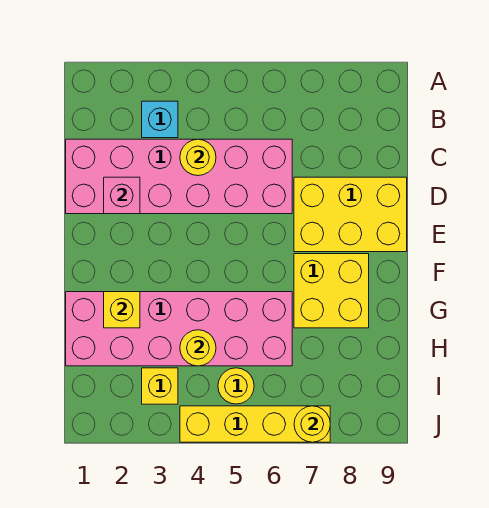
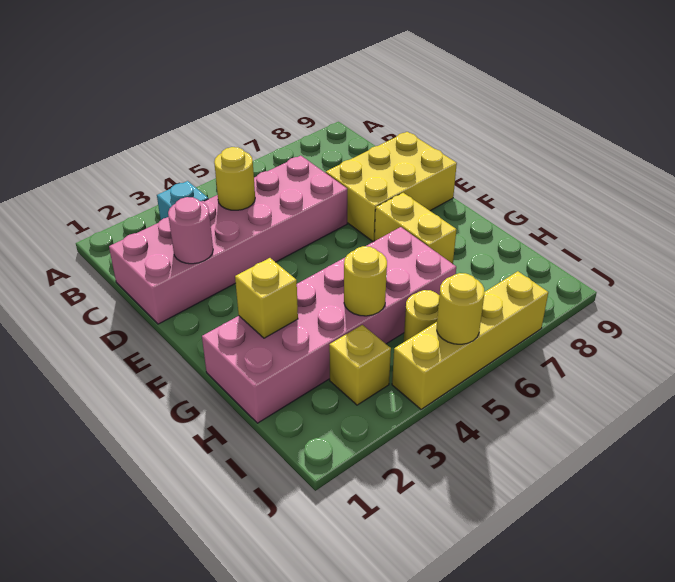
pink 1x1 brick [104,177,140,214] -> pink 1x1 round brick [168,197,213,264]
yellow 2x2 brick [294,254,369,328] -> yellow 1x2 brick [374,193,457,264]
yellow 1x1 round brick [294,406,330,442] -> yellow 1x1 round brick moved to [437,273,484,344]

